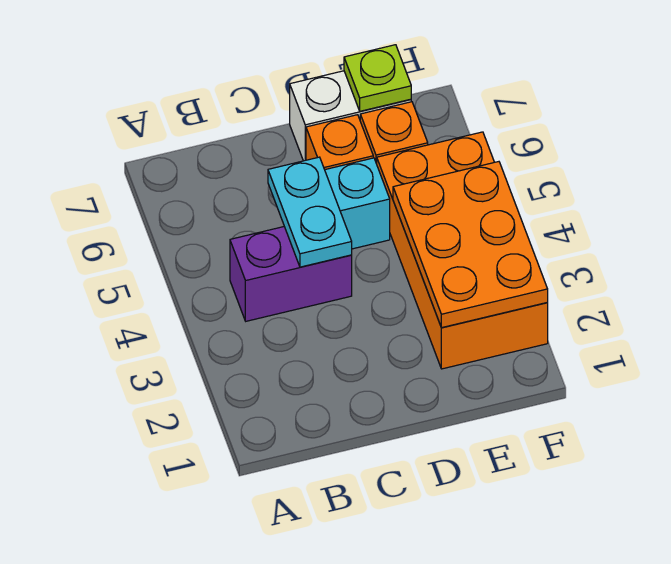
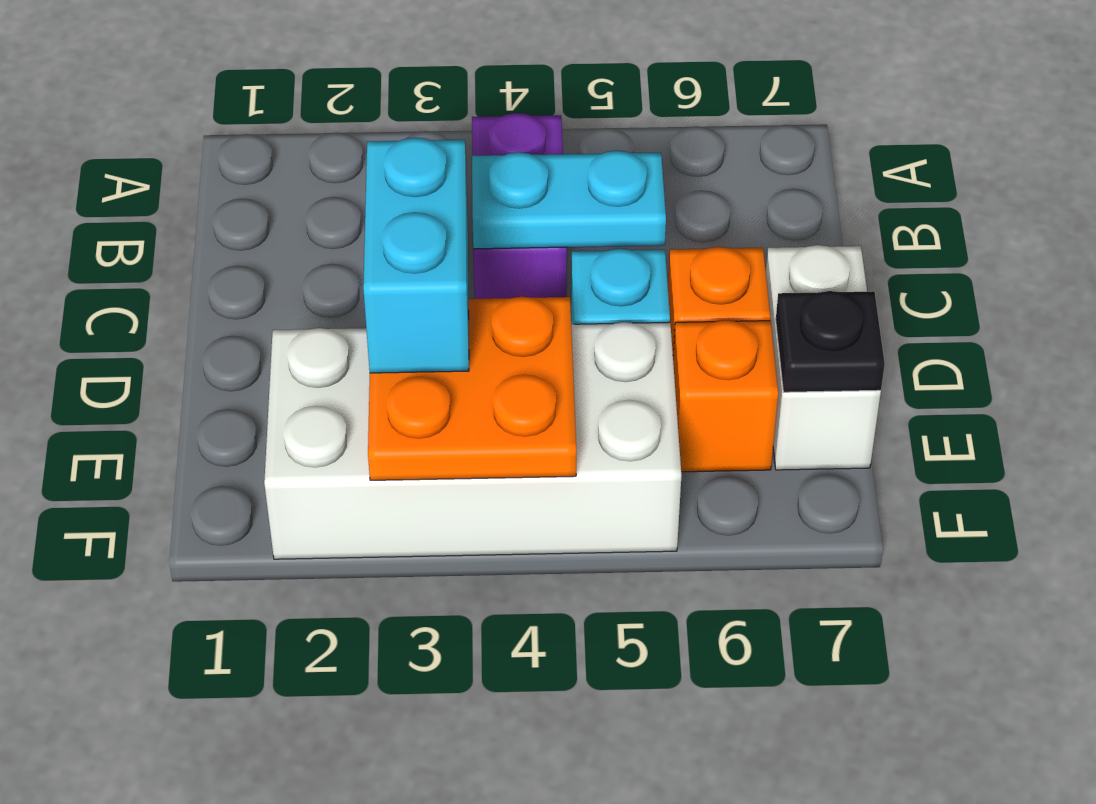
none -> cyan 1x2 brick [363,137,469,373]
orange 2x4 brick [377,132,548,369] -> white 2x4 brick [264,322,681,559]
orange 2x3 plate [393,162,548,328] -> orange 2x2 plate [368,297,576,480]
lime 1x1 plate [344,45,411,111] -> black 1x1 plate [776,291,885,392]

